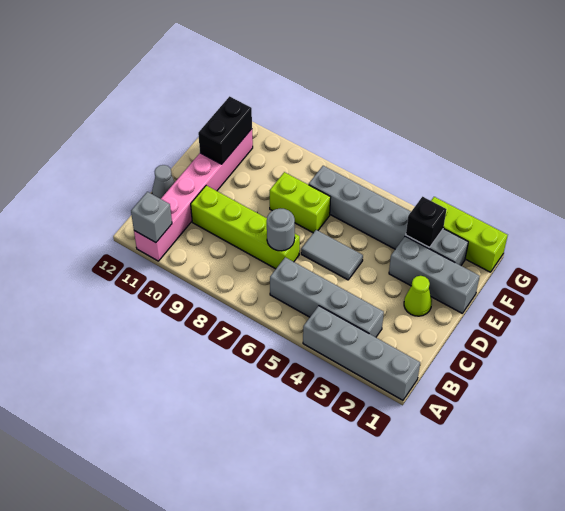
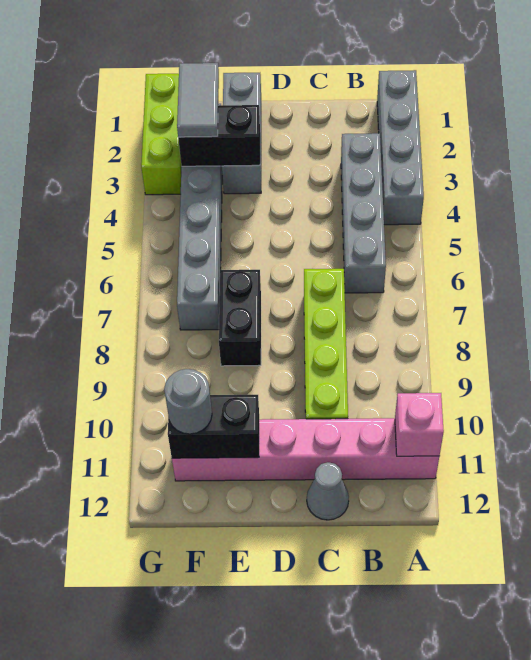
grey 1x1 brick [131,192,172,243] -> pink 1x1 brick [395,393,444,456]
grey 1x1 round brick [267,209,295,251] -> grey 1x1 round brick moved to [164,369,212,434]
lime 1x1 cone [404,276,432,316] -> none
grey 1x2 tile [301,230,363,280] -> grey 1x2 tile moved to [177,63,219,137]
lime 1x2 brick [269,172,331,233] -> black 1x2 brick [219,270,261,366]
black 1x1 brick [406,197,446,248] -> black 1x2 brick [178,105,260,166]

